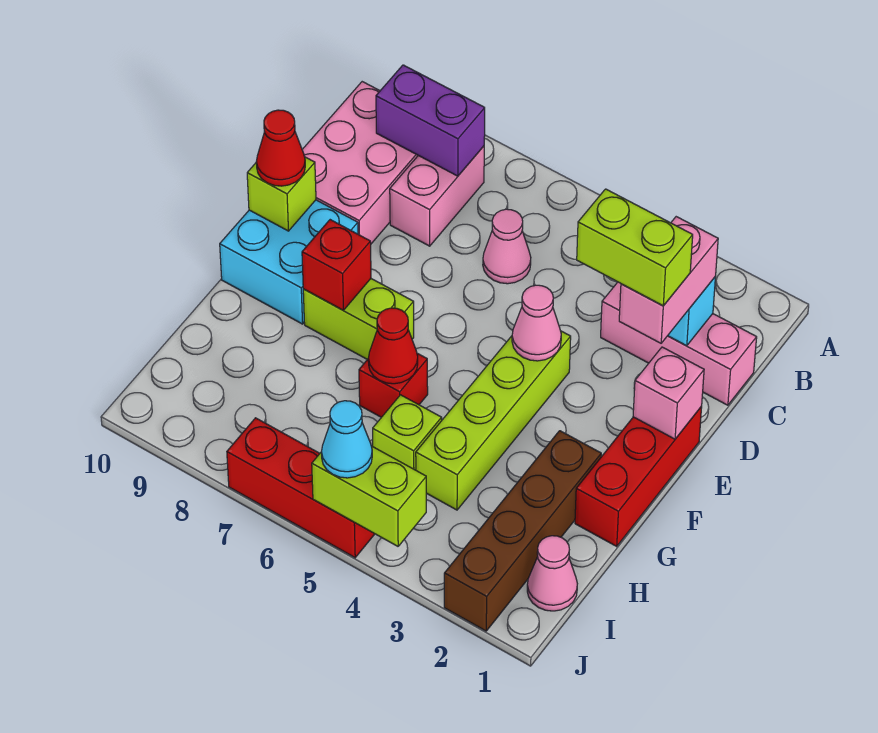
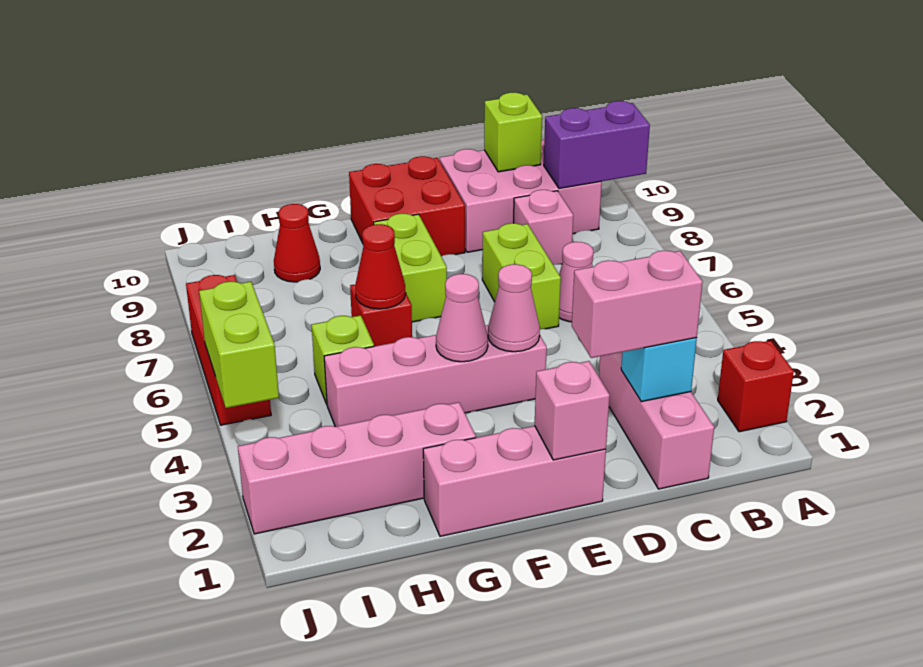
pink 1x2 brick [390,146,484,246] -> pink 1x1 brick [514,190,573,265]
purple 1x2 brick [376,65,485,176] -> purple 1x2 brick turned to [544,101,650,188]
lime 1x2 brick [577,189,693,306] -> lime 1x2 brick moved to [482,223,561,329]
red 1x3 brick [575,406,702,546] -> pink 1x3 brick [423,426,606,536]
lime 1x4 brick [416,331,571,510] -> pink 1x4 brick [324,325,547,427]
cyan 2x2 brick [220,200,358,324] -> red 2x2 brick [349,156,465,256]
lime 1x1 brick [247,157,316,231] -> lime 1x1 brick moved to [484,93,542,172]
red 1x1 cone [256,110,305,186] -> red 1x1 cone moved to [274,204,320,282]
red 1x1 brick [302,220,371,310] -> red 1x1 brick moved to [718,341,794,432]
brown 1x4 brick [444,431,601,631] -> pink 1x4 brick [238,402,476,534]
pink 1x1 cone [527,536,577,611] -> pink 1x1 cone moved to [436,274,488,362]
cyan 1x1 cone [322,401,372,478] -> none

